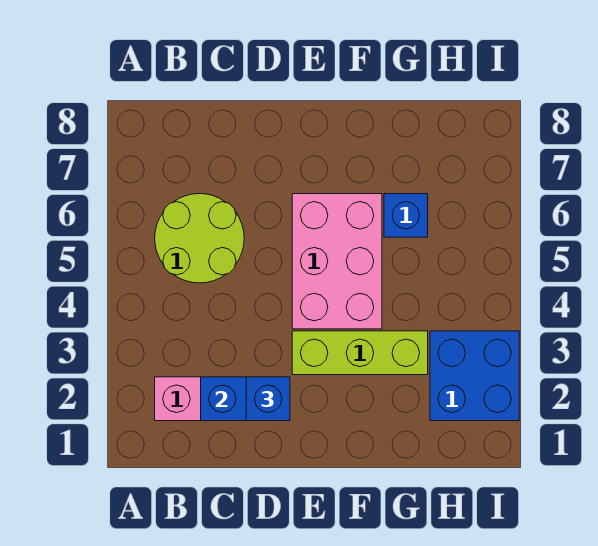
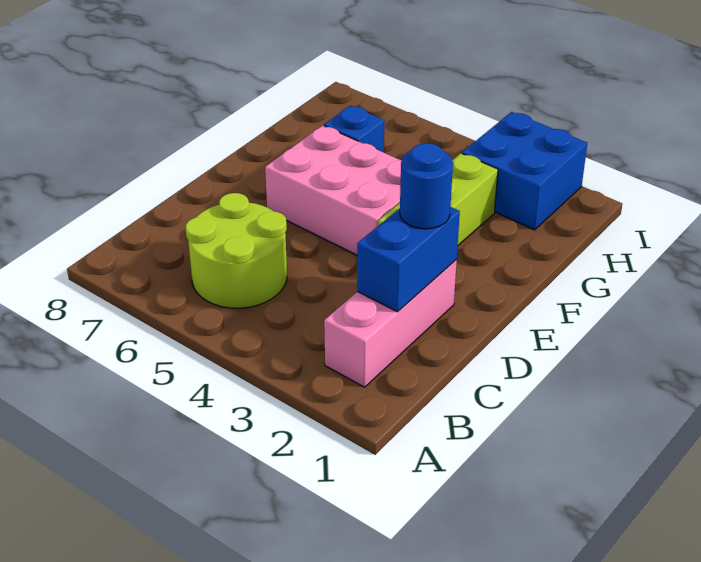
blue 1x1 brick [246,377,290,421] -> blue 1x1 round brick [400,143,453,229]

